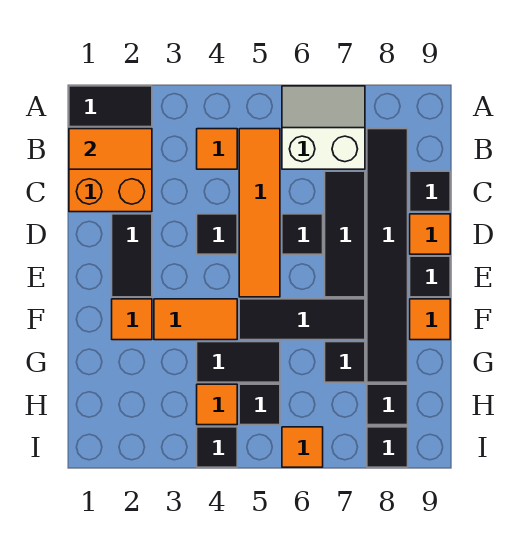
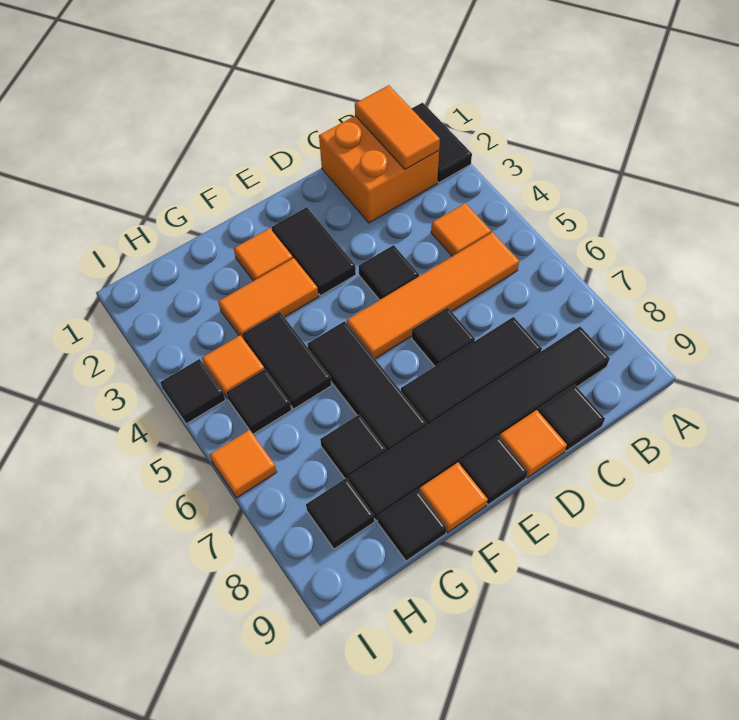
white 2x2 slope [282,86,365,169] -> none
black 1x2 tile [112,214,152,297] -> black 1x2 tile turned to [272,207,356,296]
orange 1x2 tile [154,299,237,340] -> orange 1x2 tile turned to [218,258,319,338]
black 1x1 tile [367,427,408,467] -> black 1x1 tile moved to [377,490,446,561]

